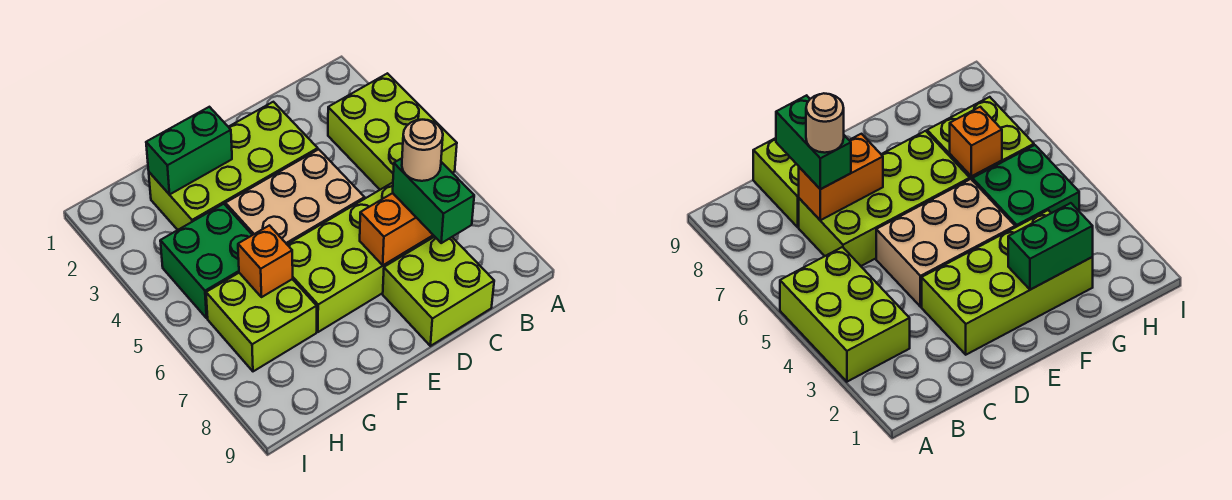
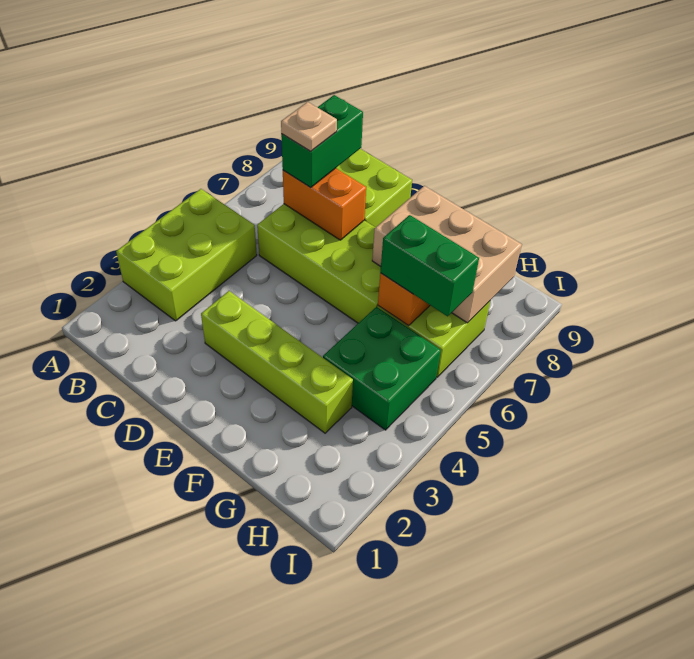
tan 1x1 round brick [402,120,443,181] -> tan 1x1 plate [281,102,337,151]
lime 2x4 brick [149,102,318,230] -> lime 1x4 brick [201,291,353,433]
tan 2x3 brick [226,149,365,244] -> tan 2x3 brick moved to [372,186,522,323]
green 1x2 brick [146,107,232,195] -> green 1x2 brick moved to [380,215,479,316]

